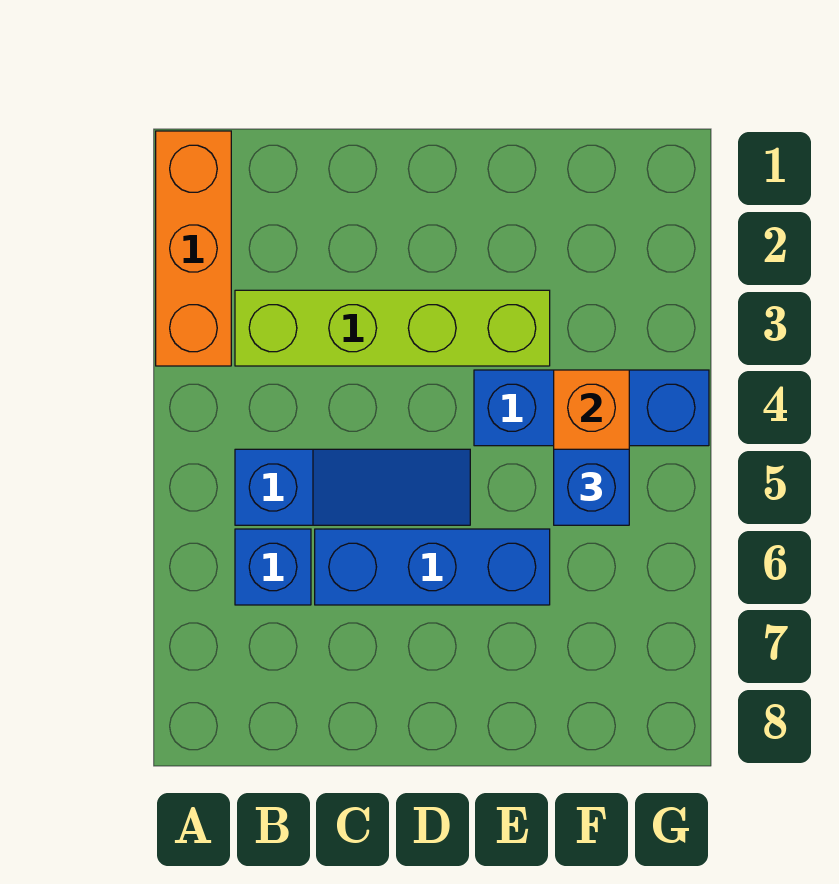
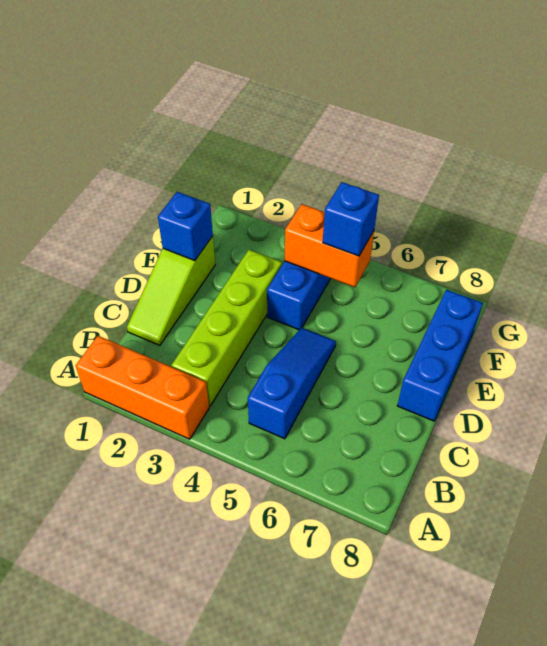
blue 1x1 brick [235,529,311,605] -> blue 1x1 brick moved to [158,192,213,261]
none -> lime 1x3 slope [127,236,215,345]
blue 1x3 brick [315,529,550,605] -> blue 1x3 brick moved to [397,290,483,421]

